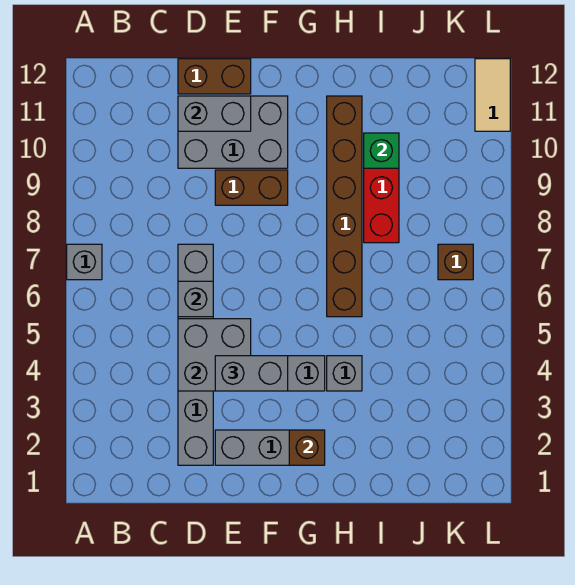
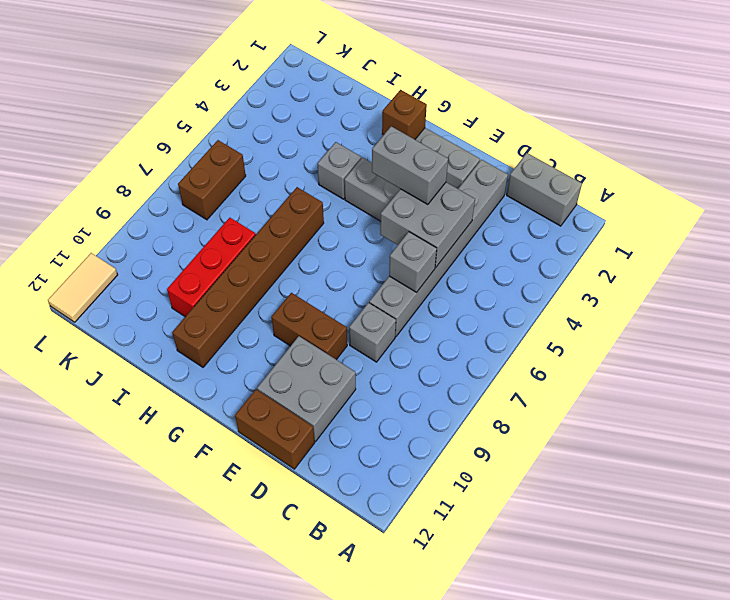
grey 1x1 brick [67,244,102,280] -> grey 1x1 brick moved to [349,303,396,362]
grey 2x3 brick [178,96,288,168] -> grey 2x2 brick [257,336,356,441]
grey 1x2 brick [178,96,251,131] -> grey 1x2 brick moved to [507,153,582,226]
green 1x1 brick [364,133,399,168] -> none
brown 1x1 brick [438,244,473,280] -> brown 1x2 brick [178,140,246,220]

